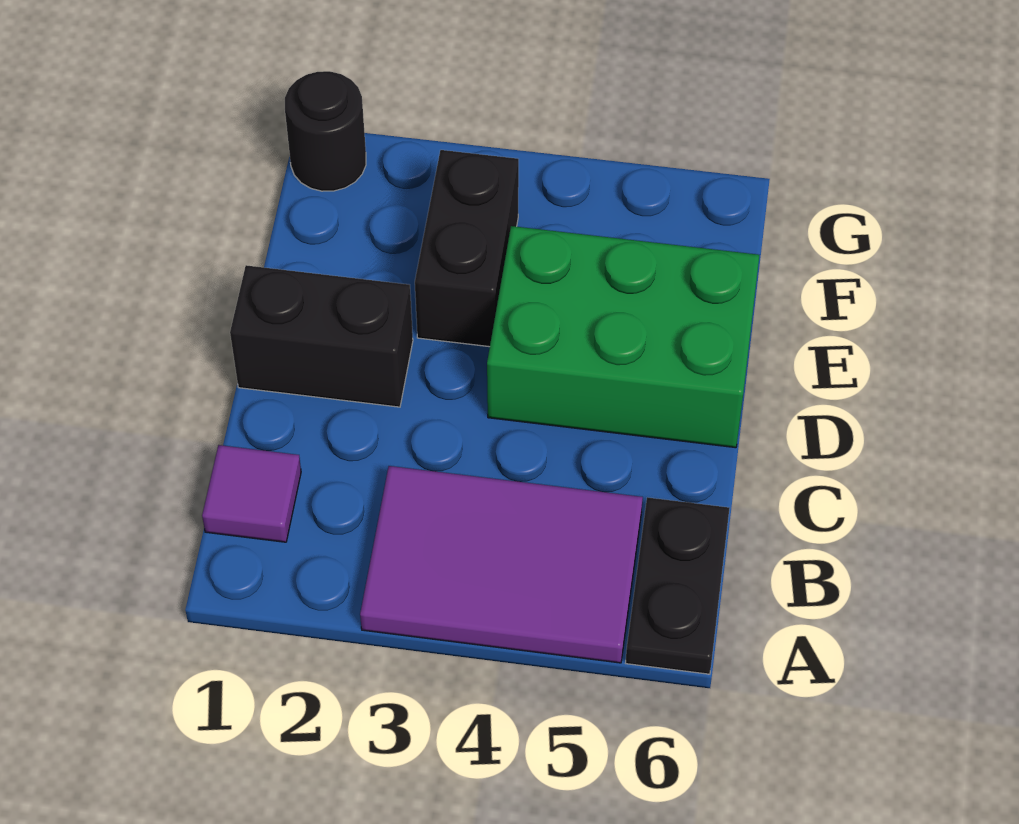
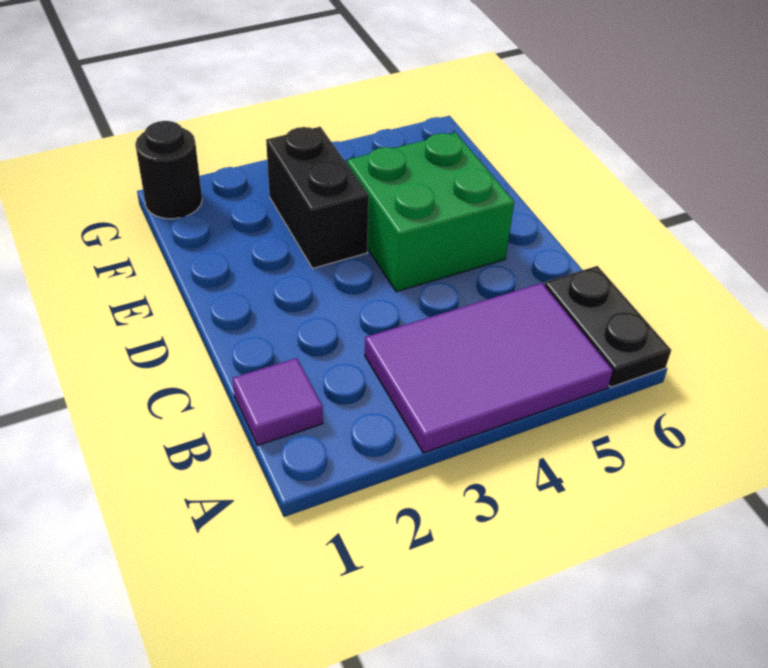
black 1x2 brick [230,265,413,407] -> none
green 2x3 brick [487,226,759,448] -> green 2x2 brick [347,133,514,292]

